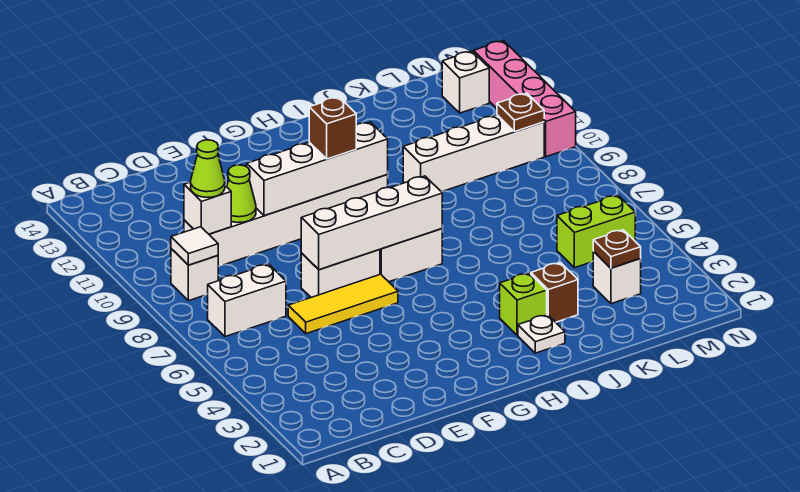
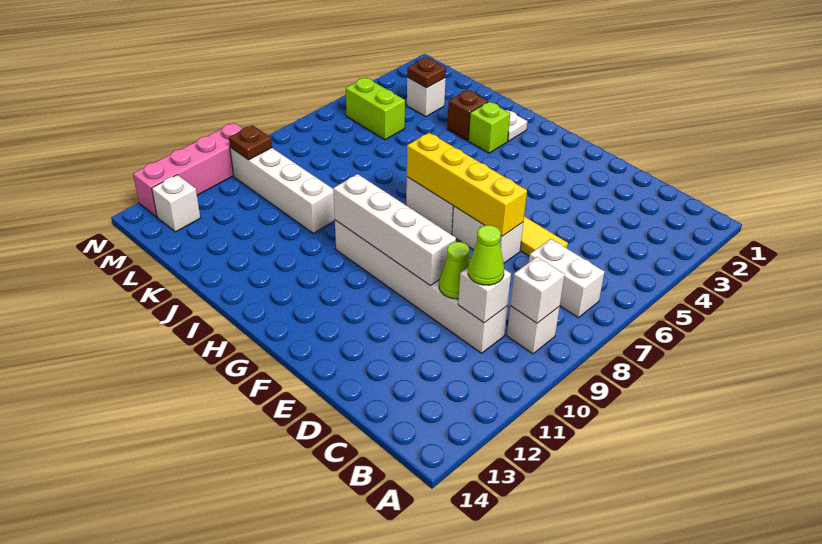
white 1x1 tile [171,227,218,265] -> white 1x1 brick [510,257,565,323]
white 1x4 brick [301,176,442,270] -> yellow 1x4 brick [407,133,527,236]
brown 1x1 brick [309,97,356,159] -> none

